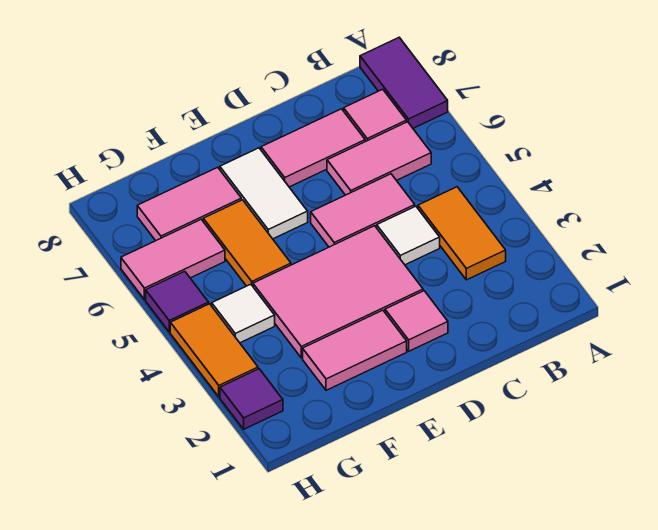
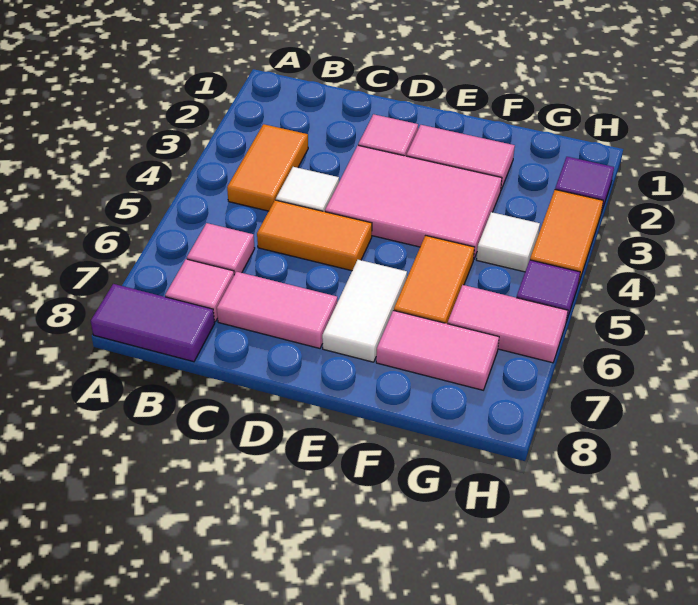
purple 1x2 tile [360,37,448,128] -> purple 1x2 tile turned to [91,284,215,362]
pink 1x2 tile [327,122,431,195] -> pink 1x1 tile [187,223,255,275]
pink 1x2 tile [311,174,415,247] -> orange 1x2 tile [257,200,372,271]

